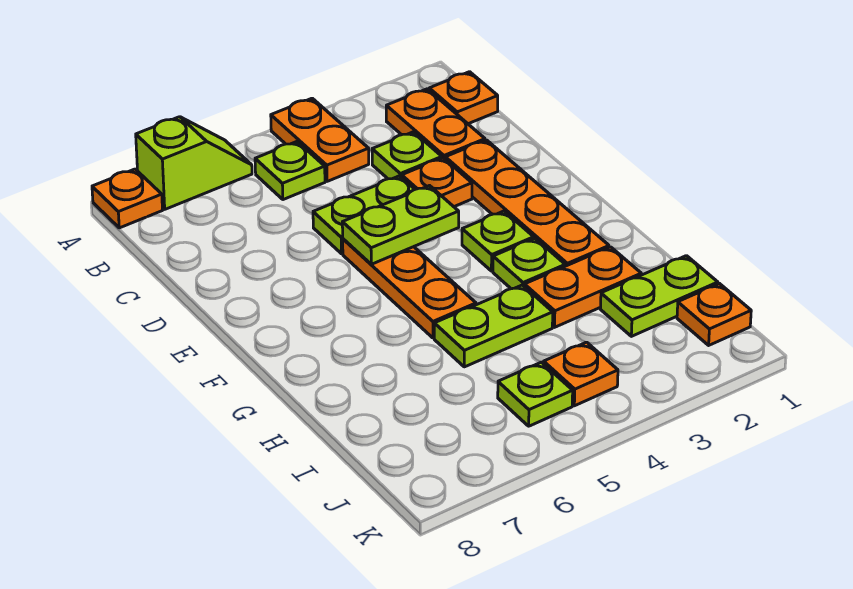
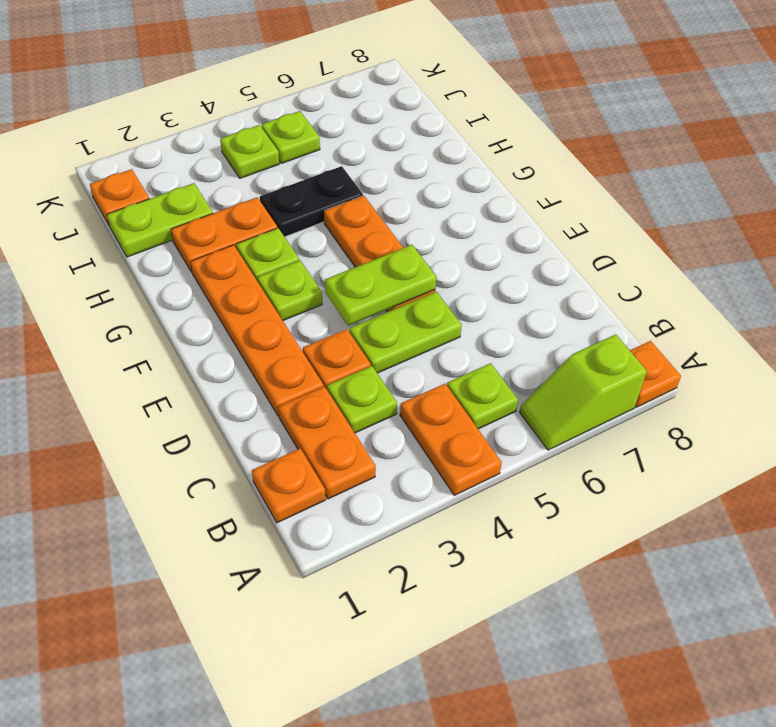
lime 1x2 plate [434,285,553,367] -> black 1x2 plate [260,166,363,237]
orange 1x1 plate [544,342,618,406] -> lime 1x1 plate [220,125,279,178]

